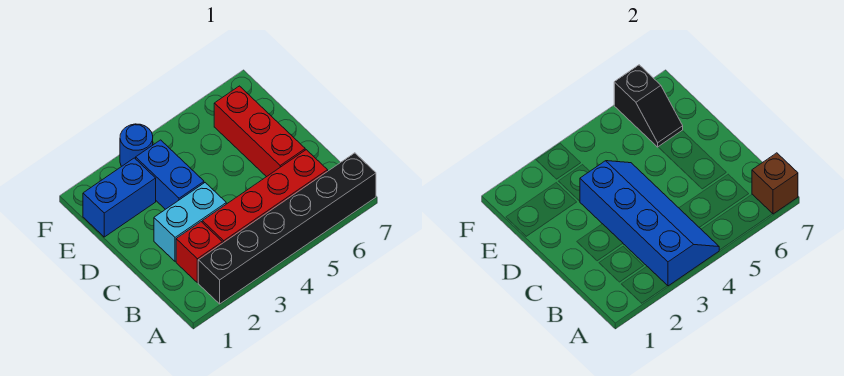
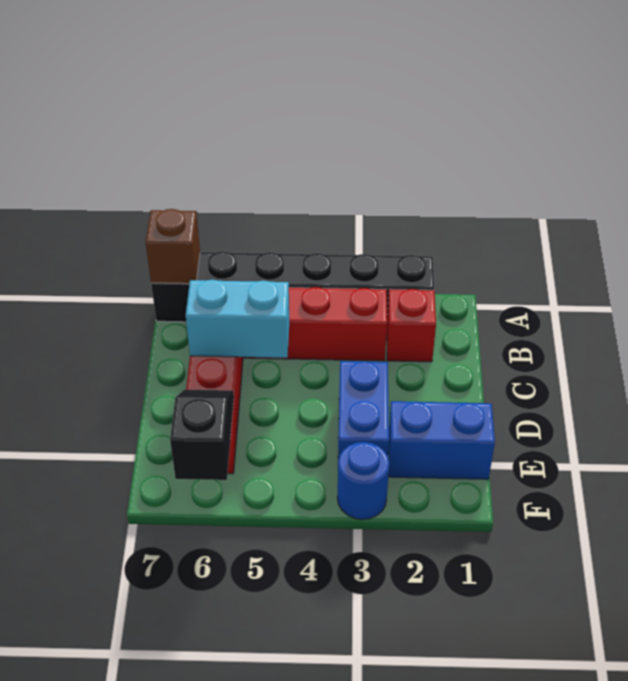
blue 2x4 slope [580,161,719,286] -> none
cyan 1x2 brick [154,183,226,261] -> cyan 1x2 brick moved to [186,280,289,358]

